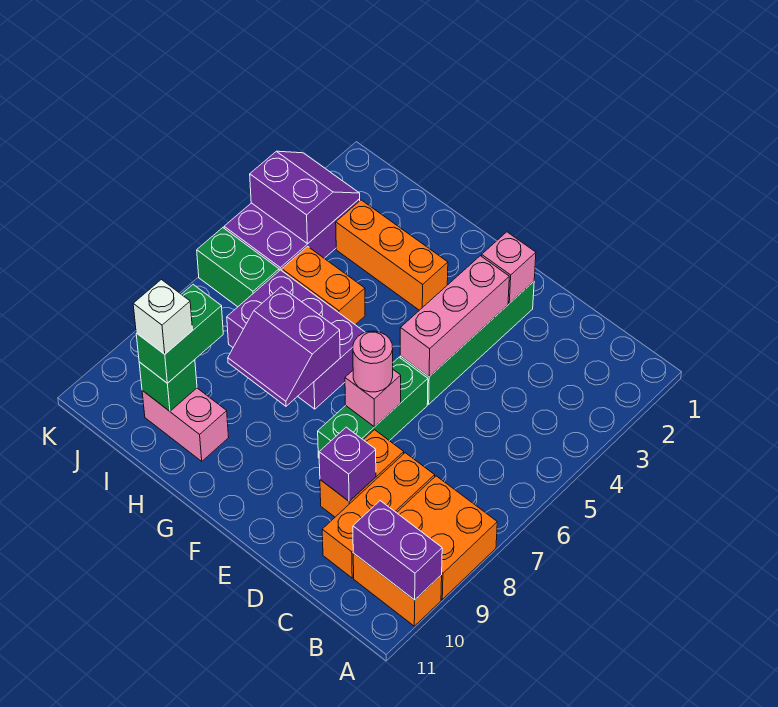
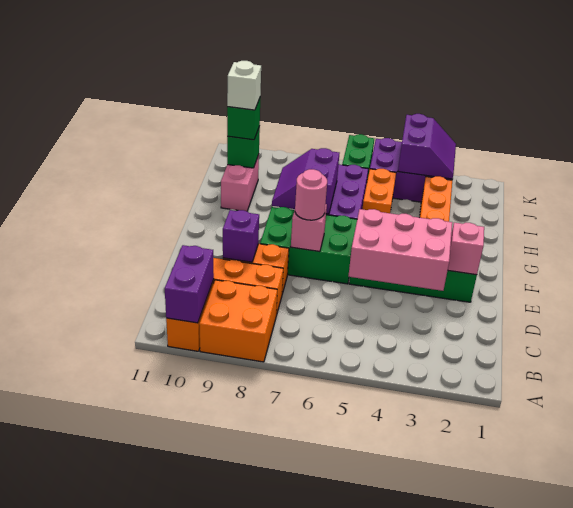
pink 1x3 brick [400,256,509,377] -> pink 2x3 brick [348,209,452,291]
green 1x3 brick [318,357,428,458] -> green 2x3 brick [260,207,357,284]
green 1x2 brick [136,285,223,383] -> green 1x1 brick [227,98,260,140]

